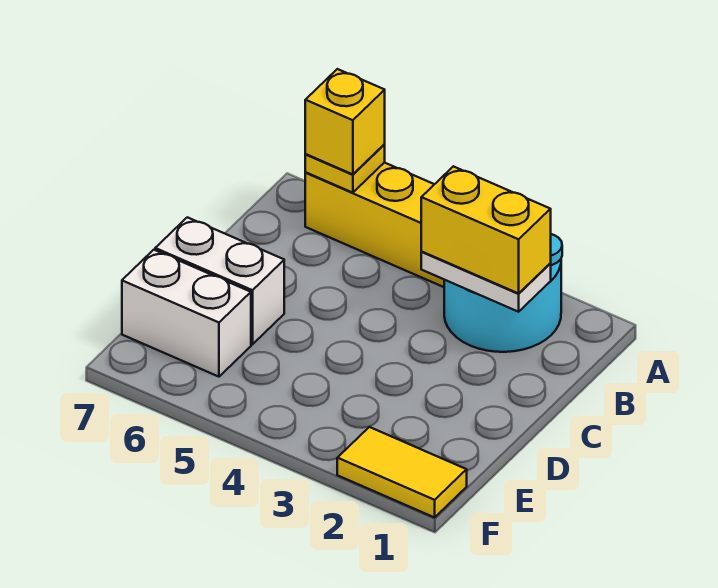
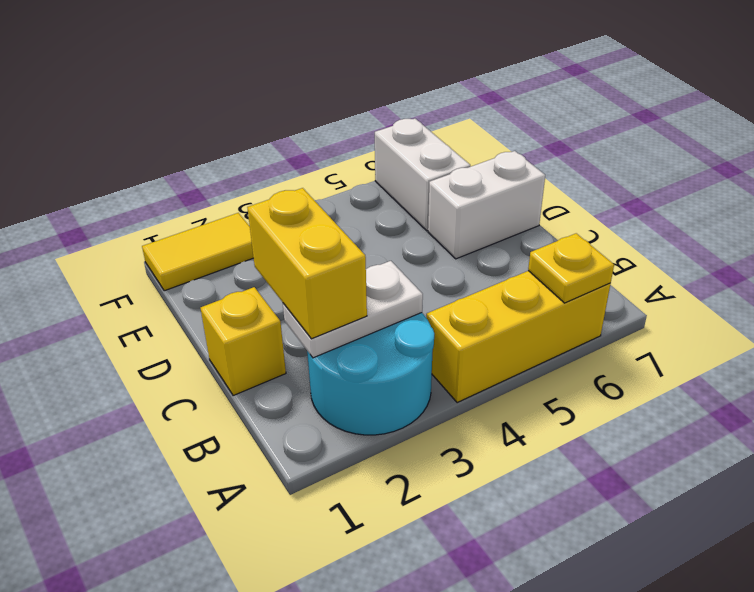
yellow 1x1 brick [305,69,385,174] -> yellow 1x1 brick moved to [201,287,286,396]
yellow 1x2 brick [421,166,551,293] -> yellow 1x2 brick turned to [247,188,367,339]
white 1x2 brick [122,250,251,377] -> white 1x2 brick turned to [375,119,470,231]

